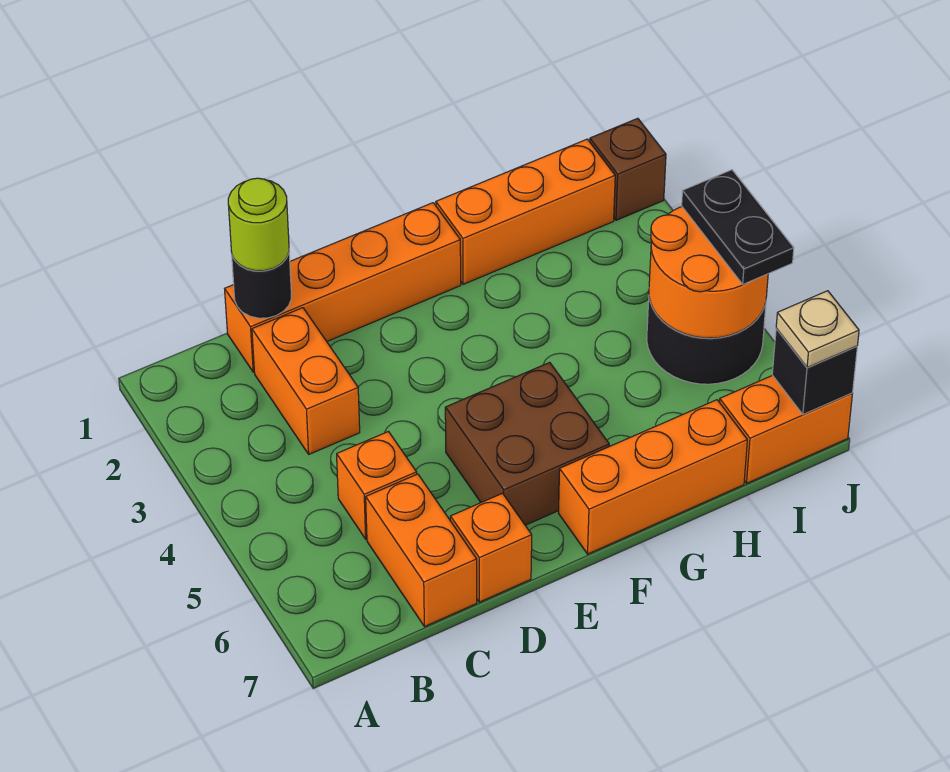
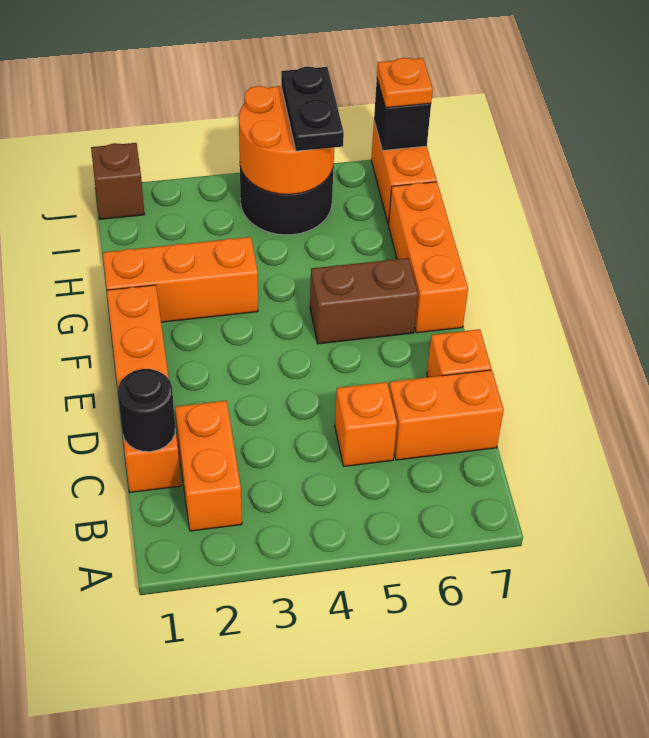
lime 1x1 round brick [228,178,289,271] -> none
orange 1x2 brick [252,308,360,454] -> orange 1x2 brick turned to [175,401,242,531]
brown 2x2 brick [445,362,609,525] -> brown 1x2 brick [310,258,418,344]
orange 1x3 brick [436,139,615,284] -> orange 1x3 brick turned to [103,237,258,322]
black 1x2 plate [682,170,794,284] -> black 1x2 plate turned to [281,67,344,151]
tan 1x1 plate [776,291,859,368] -> orange 1x1 plate [377,58,433,108]

